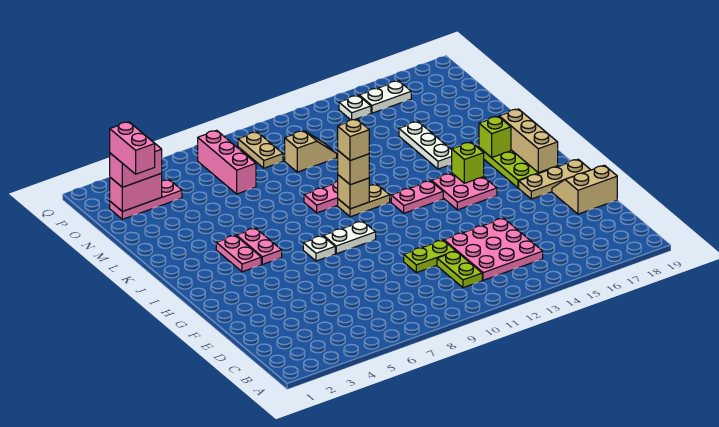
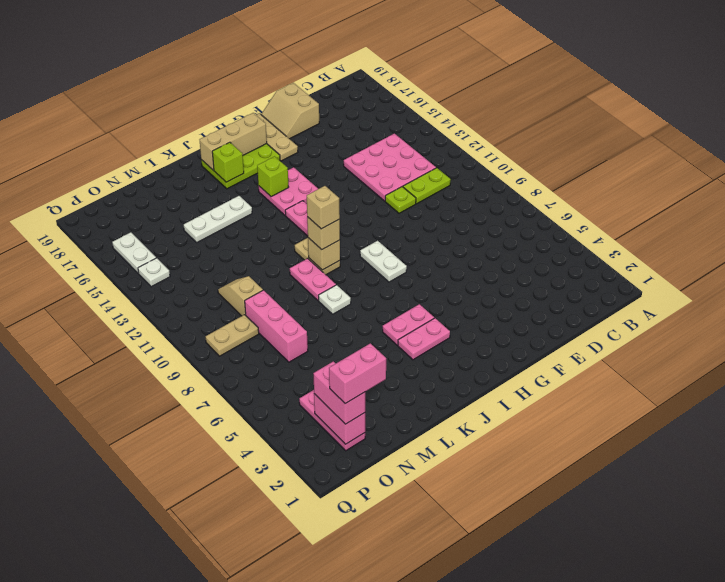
lime 1x2 plate [404,240,456,273] -> lime 1x1 plate [385,187,416,213]
white 1x1 plate [303,236,335,261] -> white 1x1 plate moved to [319,285,351,314]
pink 1x3 brick [198,130,256,194] -> pink 1x3 brick turned to [245,290,308,362]

